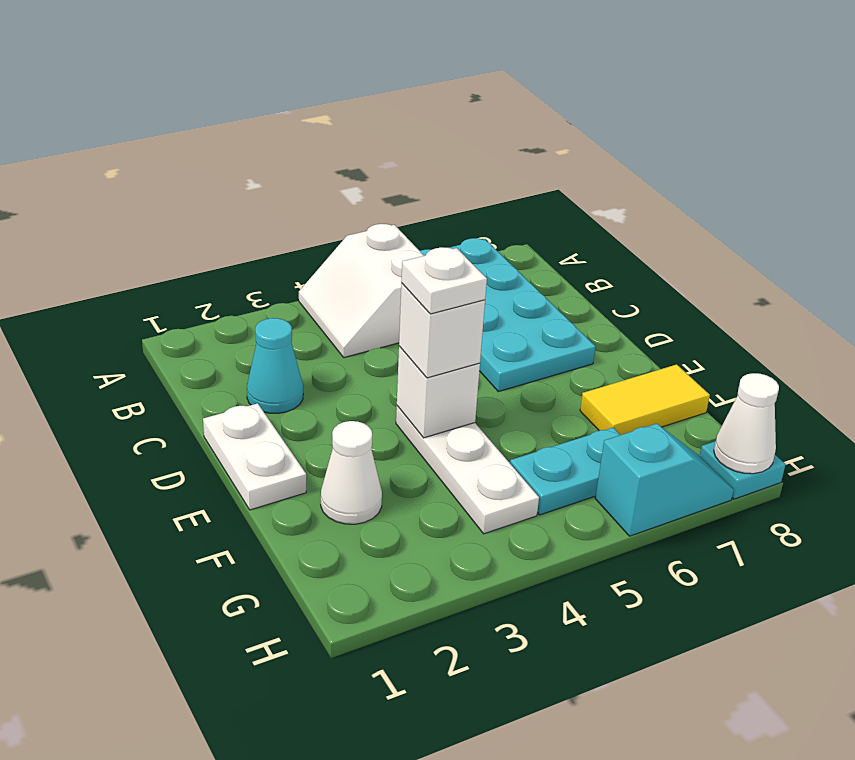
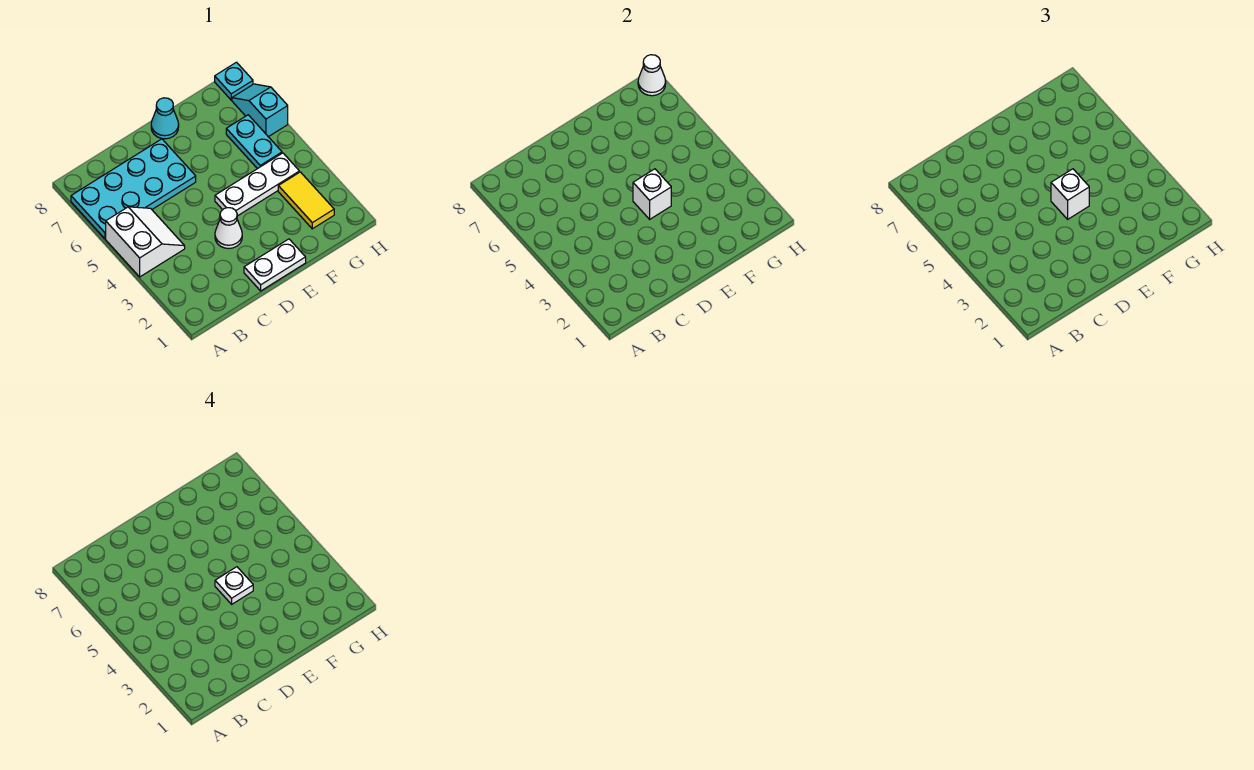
white 2x2 slope [299,224,424,358] -> white 2x2 slope turned to [106,207,185,277]
cyan 1x1 cone [247,318,303,413] -> cyan 1x1 cone moved to [151,98,179,139]
white 1x1 cone [321,421,382,524] -> white 1x1 cone moved to [215,208,242,249]
yellow 1x2 tile [580,364,710,435] -> yellow 1x2 tile moved to [278,172,334,229]

